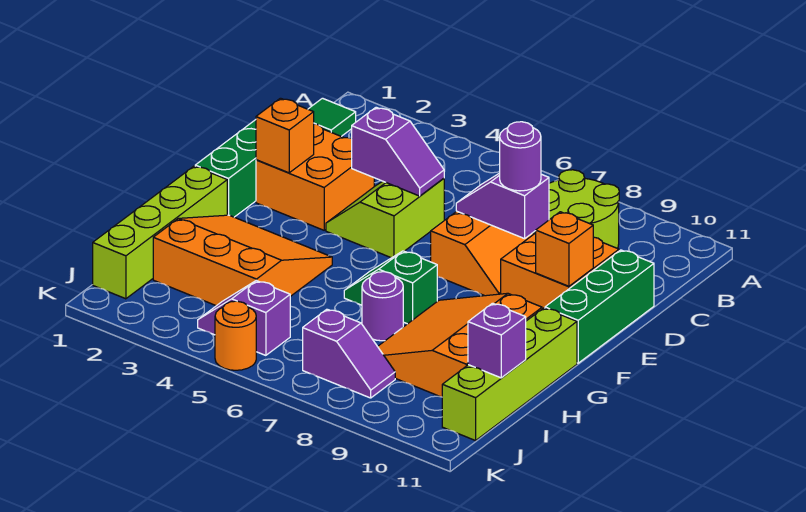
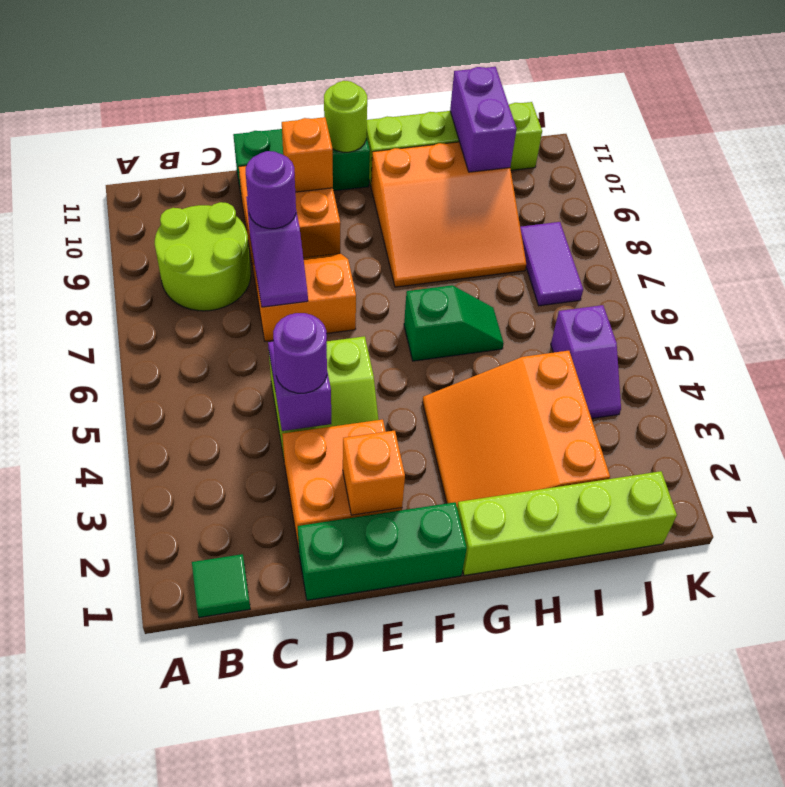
none -> lime 1x1 round brick [324,81,367,152]
green 1x2 slope [344,251,437,324] -> green 1x2 slope turned to [404,285,504,361]
purple 1x1 round brick [362,272,403,341] -> purple 1x1 round brick moved to [273,313,327,393]
purple 1x1 brick [468,303,526,378] -> purple 1x2 brick [450,67,517,172]
purple 1x2 slope [303,309,395,398] -> purple 1x2 tile [520,222,583,306]
orange 1x1 round brick [215,301,256,370] -> none

